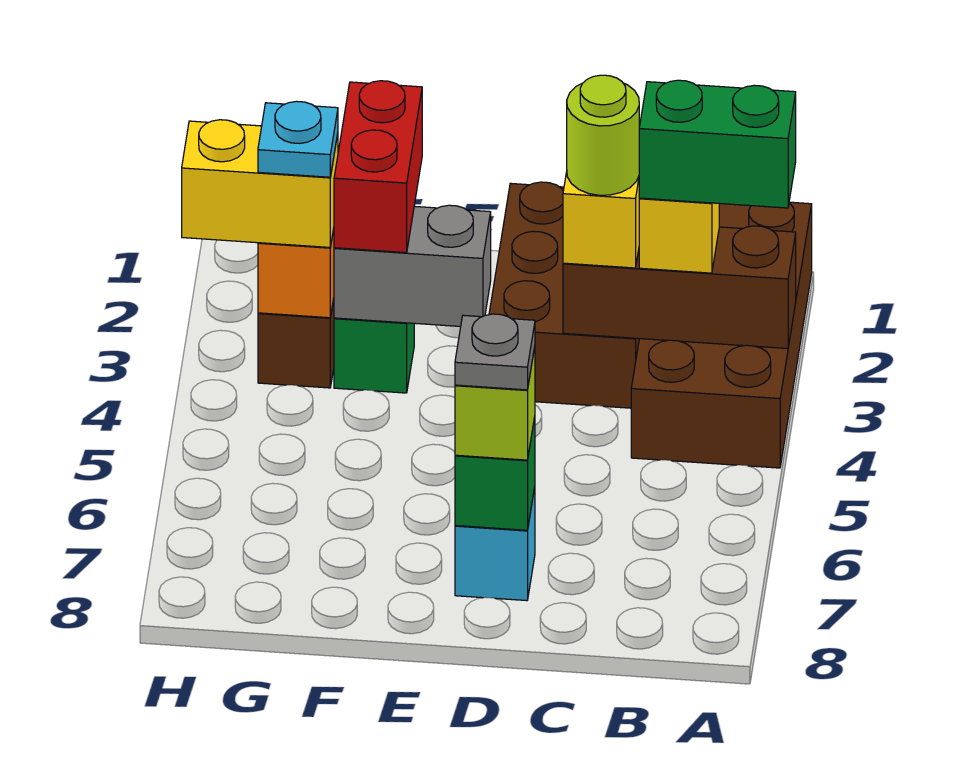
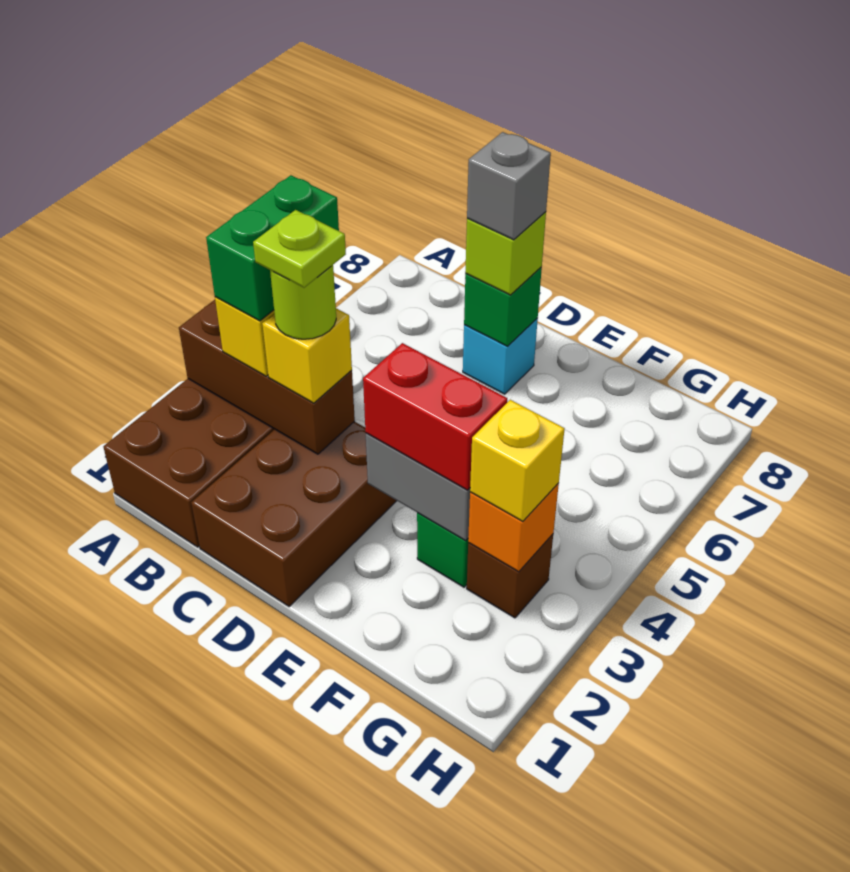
green 1x2 brick [639,80,796,208] -> green 1x2 brick turned to [206,175,339,321]
none -> lime 1x1 plate [253,210,346,288]
grey 1x1 plate [455,314,535,390] -> grey 1x1 brick [467,132,551,240]
red 1x2 brick [334,81,422,253] -> red 1x2 brick turned to [363,343,507,490]
yellow 1x2 brick [182,120,338,247] -> yellow 1x1 brick [470,400,565,522]
cyan 1x1 plate [258,101,338,177] -> none

